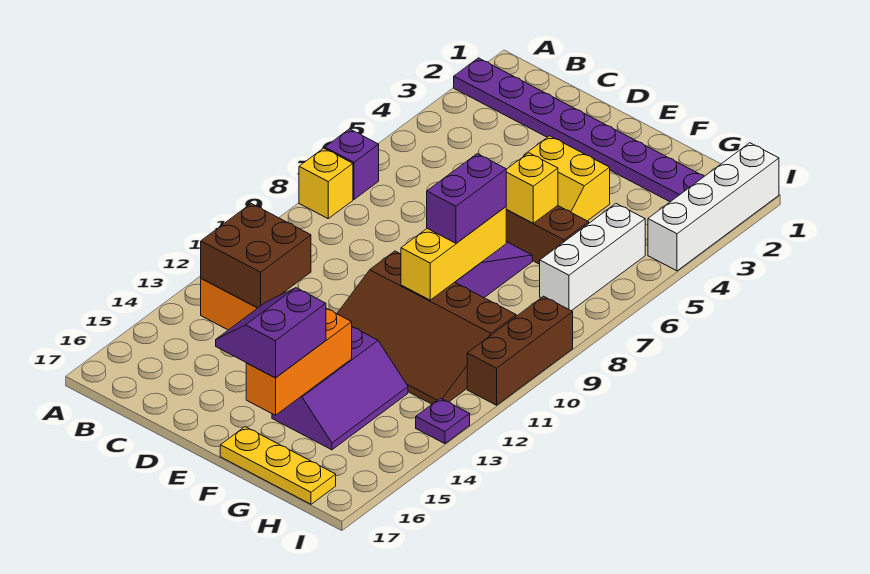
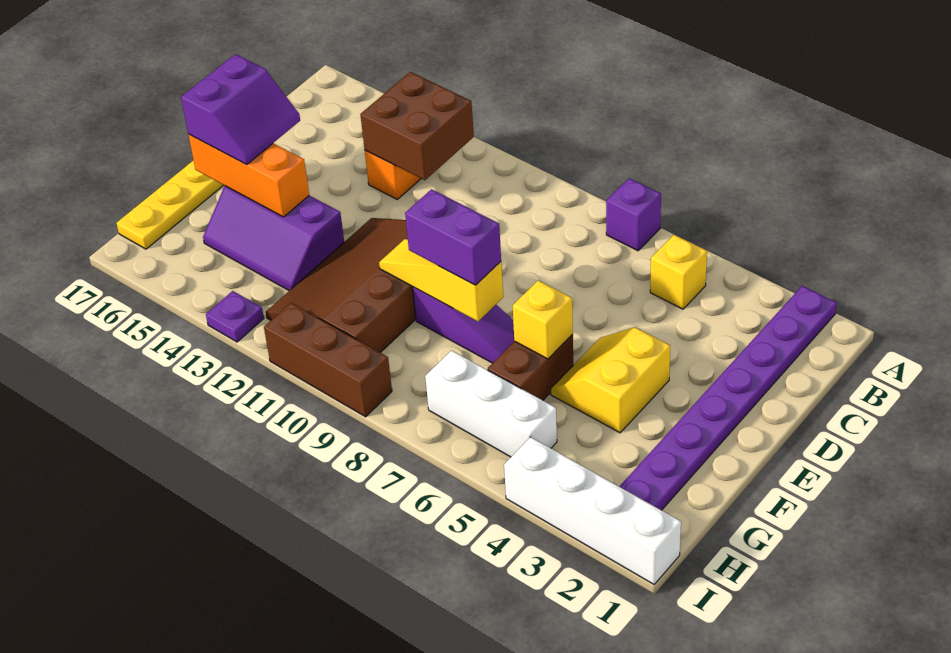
yellow 1x1 brick [299,148,353,218] -> yellow 1x1 brick moved to [650,235,707,309]
purple 2x2 slope [216,288,326,378] -> purple 2x2 slope turned to [181,54,300,165]
yellow 1x3 brick [401,207,506,300] -> yellow 1x3 slope [379,239,503,321]

